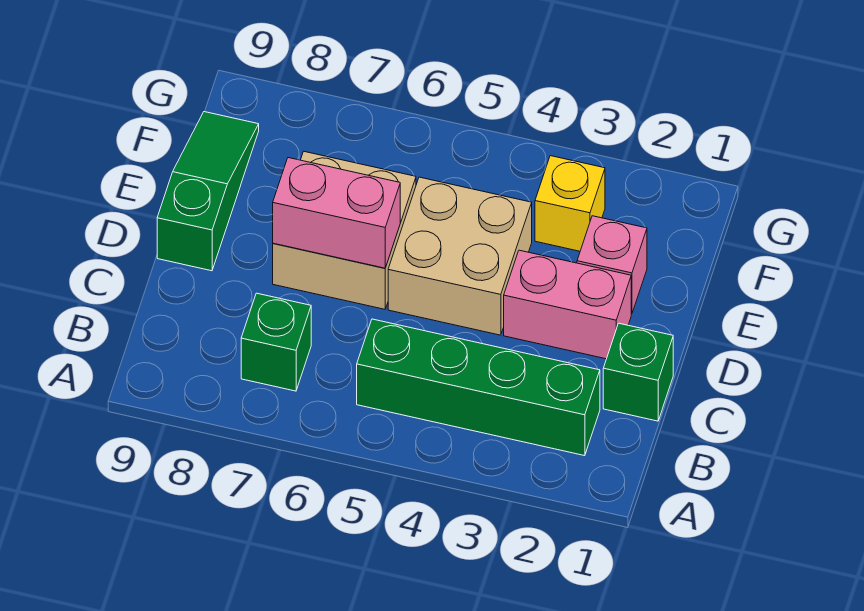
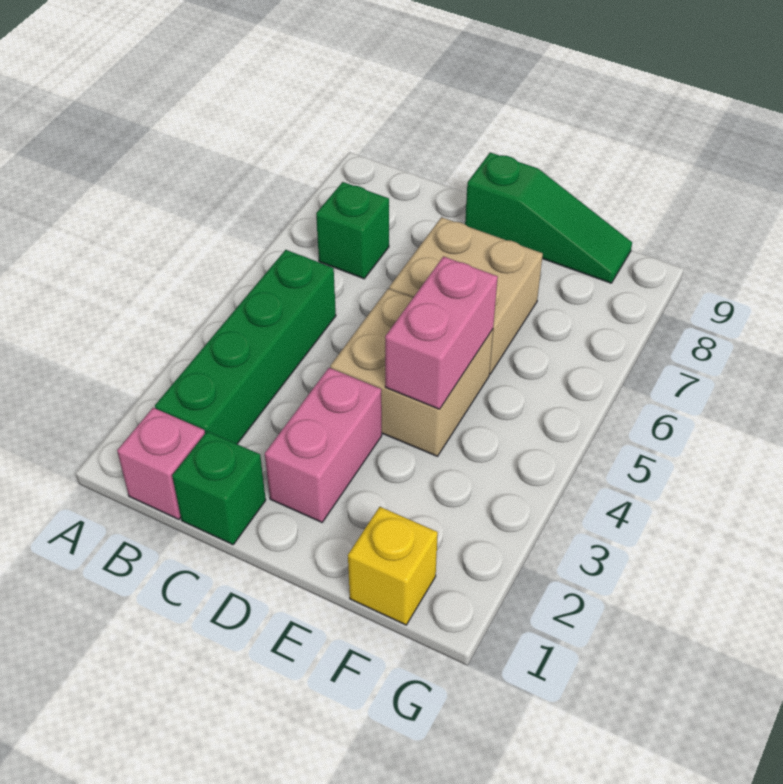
pink 1x2 brick [273,158,400,268] -> pink 1x2 brick moved to [385,257,498,409]
pink 1x1 brick [577,216,647,314] -> pink 1x1 brick moved to [117,408,205,519]
yellow 1x1 brick [535,156,605,251] -> yellow 1x1 brick moved to [348,507,438,625]

